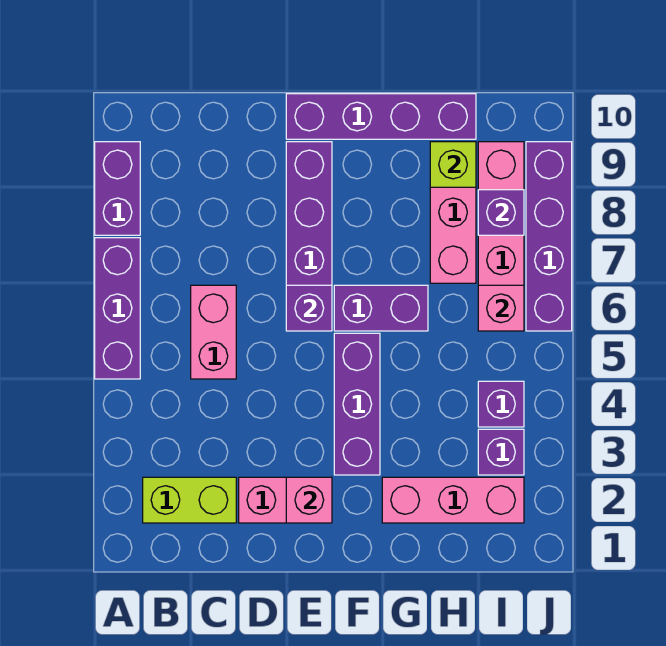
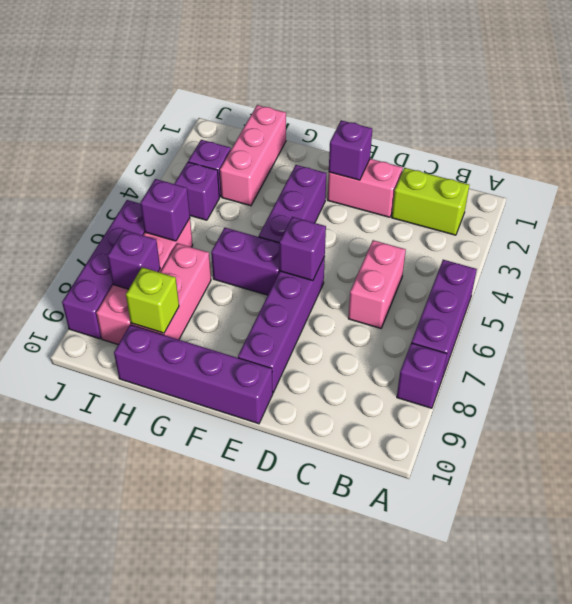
purple 1x2 brick [95,142,140,235] -> purple 1x1 brick [397,343,447,408]
pink 1x1 brick [286,477,332,523] -> purple 1x1 brick [329,120,372,180]
pink 1x3 brick [382,477,524,523] -> pink 1x3 brick turned to [220,105,286,206]
pink 1x1 brick [478,285,524,331] -> purple 1x1 brick [140,179,190,241]

